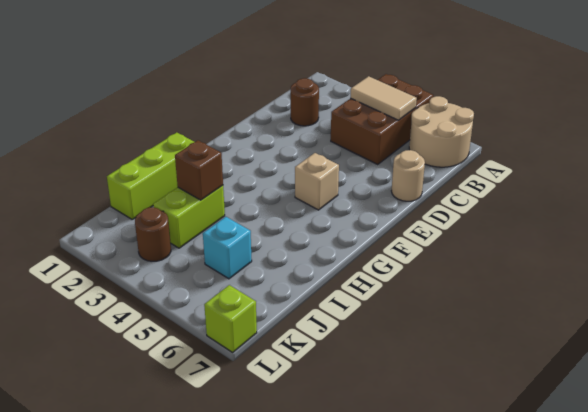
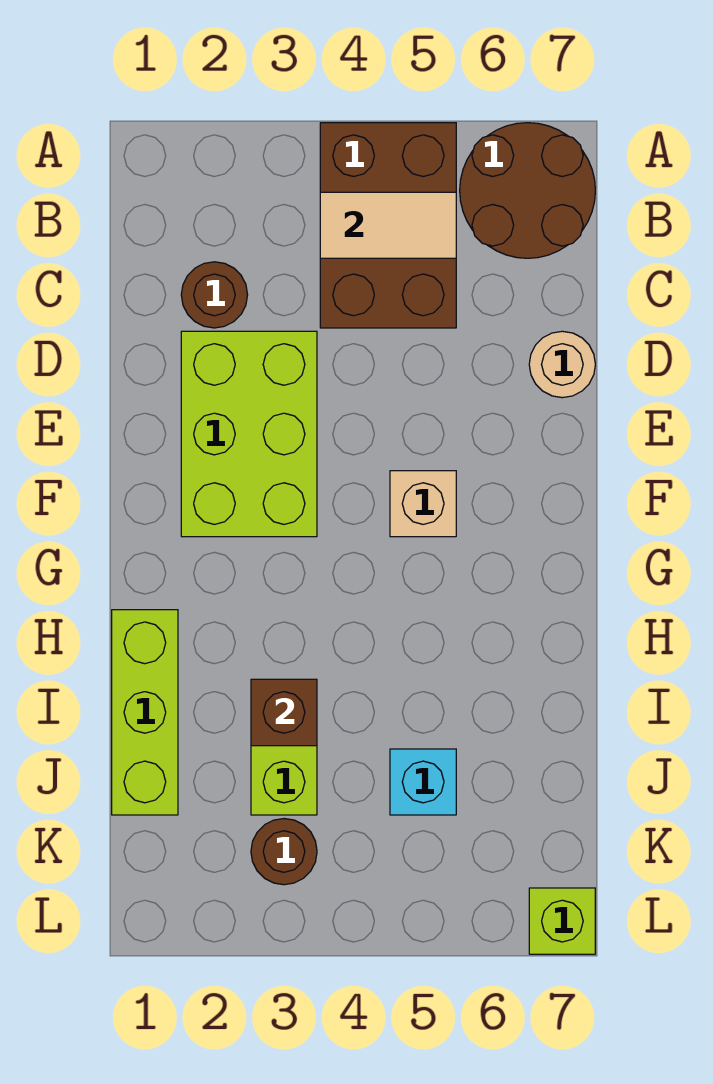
tan 2x2 round brick [409,96,474,167] -> brown 2x2 round brick [460,123,595,258]
none -> lime 2x3 brick [181,331,317,537]

